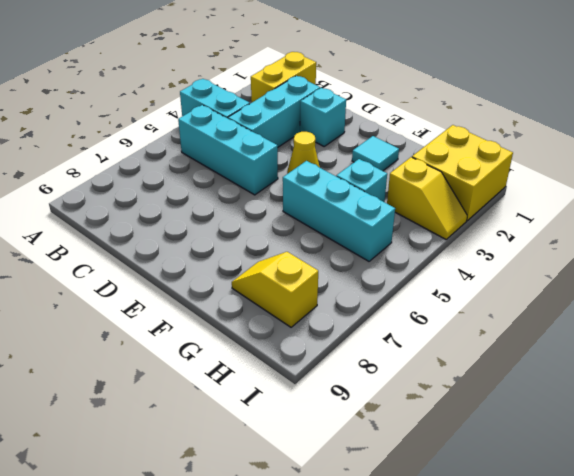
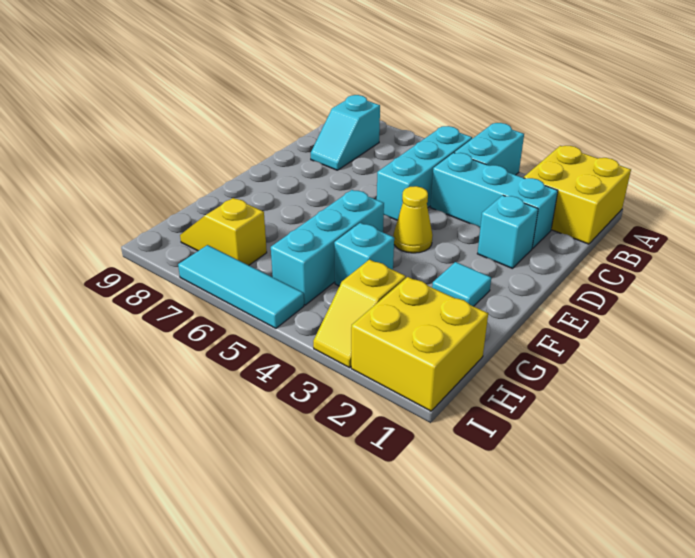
yellow 1x2 brick [251,52,316,102] -> yellow 2x2 brick [524,146,631,244]
none -> cyan 1x2 slope [311,95,380,170]
yellow 1x2 slope [232,252,318,327] -> yellow 1x2 slope turned to [180,198,267,265]
none -> cyan 1x3 tile [178,245,304,328]

